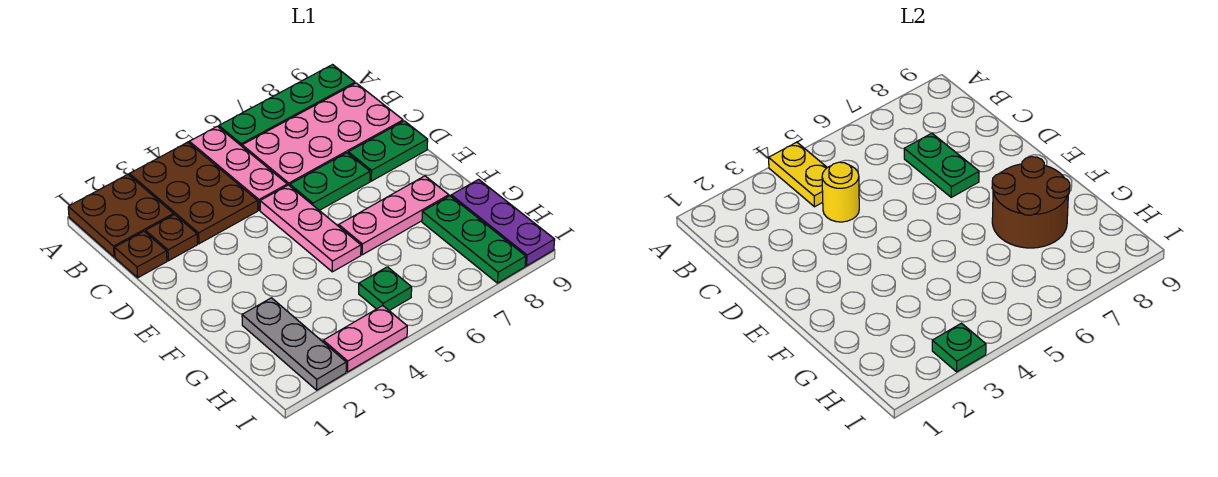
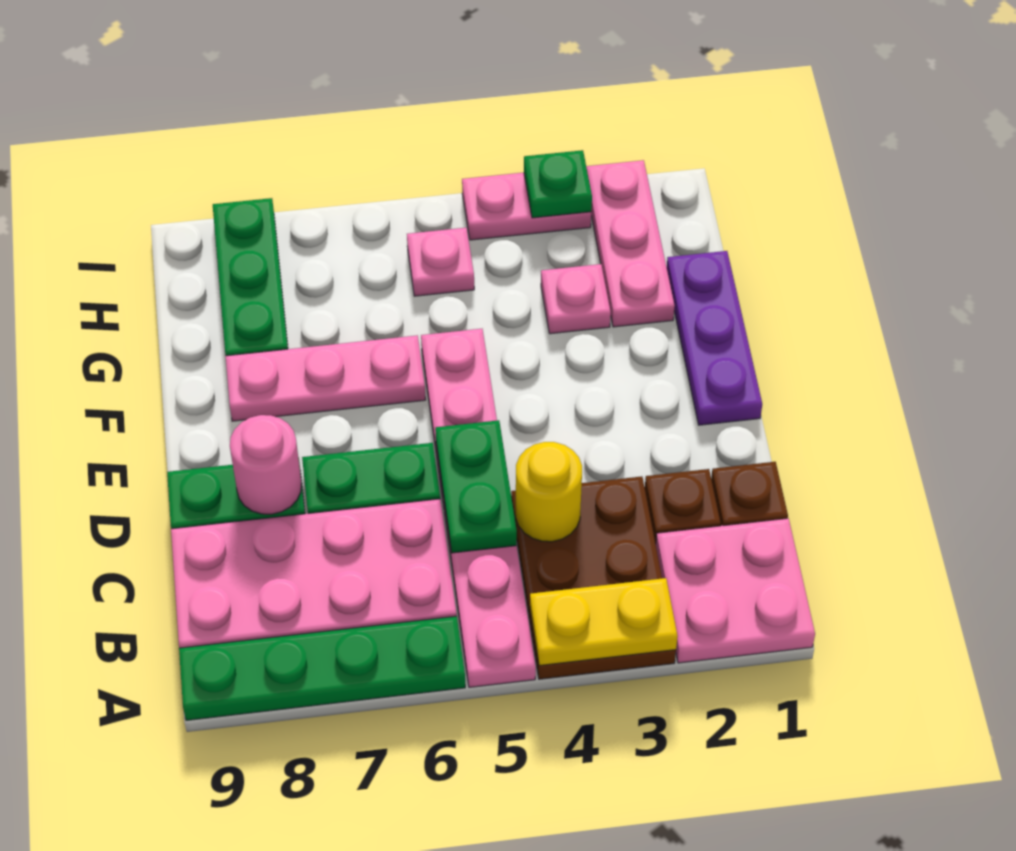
brown 2x2 plate [68,175,174,257] -> pink 2x2 plate [656,518,815,663]
yellow 1x2 plate [769,142,827,207] -> yellow 1x2 plate turned to [530,578,678,666]
green 1x2 plate [904,133,979,197] -> green 1x2 plate moved to [435,420,517,553]
none -> pink 1x1 round brick [230,415,302,514]
brown 2x2 round brick [992,157,1070,248] -> none
grey 1x3 plate [242,298,346,390] -> pink 1x3 plate [586,160,675,327]
none -> pink 1x1 plate [541,264,611,334]
purple 1x3 plate [451,179,555,266] -> purple 1x3 plate moved to [667,251,762,425]
green 1x1 plate [359,267,412,311] -> pink 1x1 plate [407,228,474,296]

